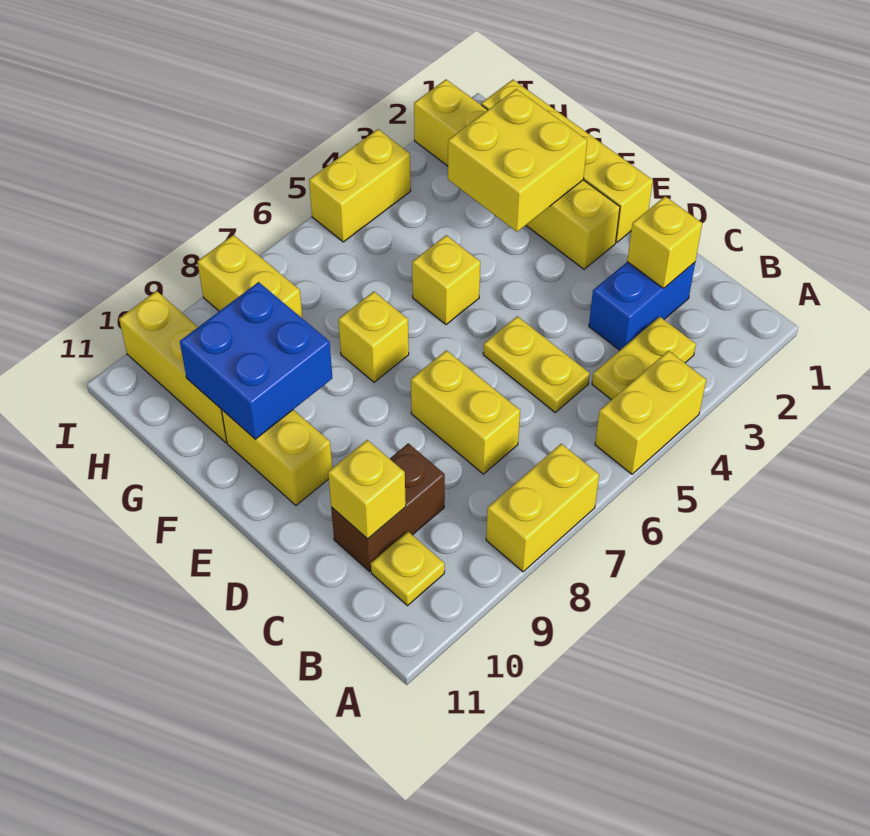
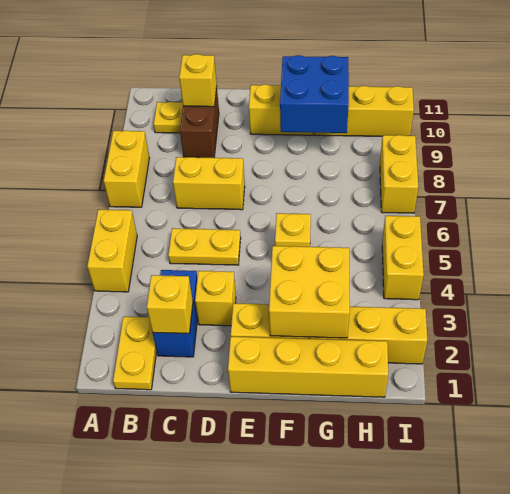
yellow 1x2 plate [592,317,696,400] -> yellow 1x2 plate moved to [113,317,157,390]
yellow 1x1 brick [338,292,409,382] -> yellow 1x1 brick moved to [195,271,236,326]
yellow 1x2 brick [197,235,303,319] -> yellow 1x2 brick turned to [380,135,418,213]

